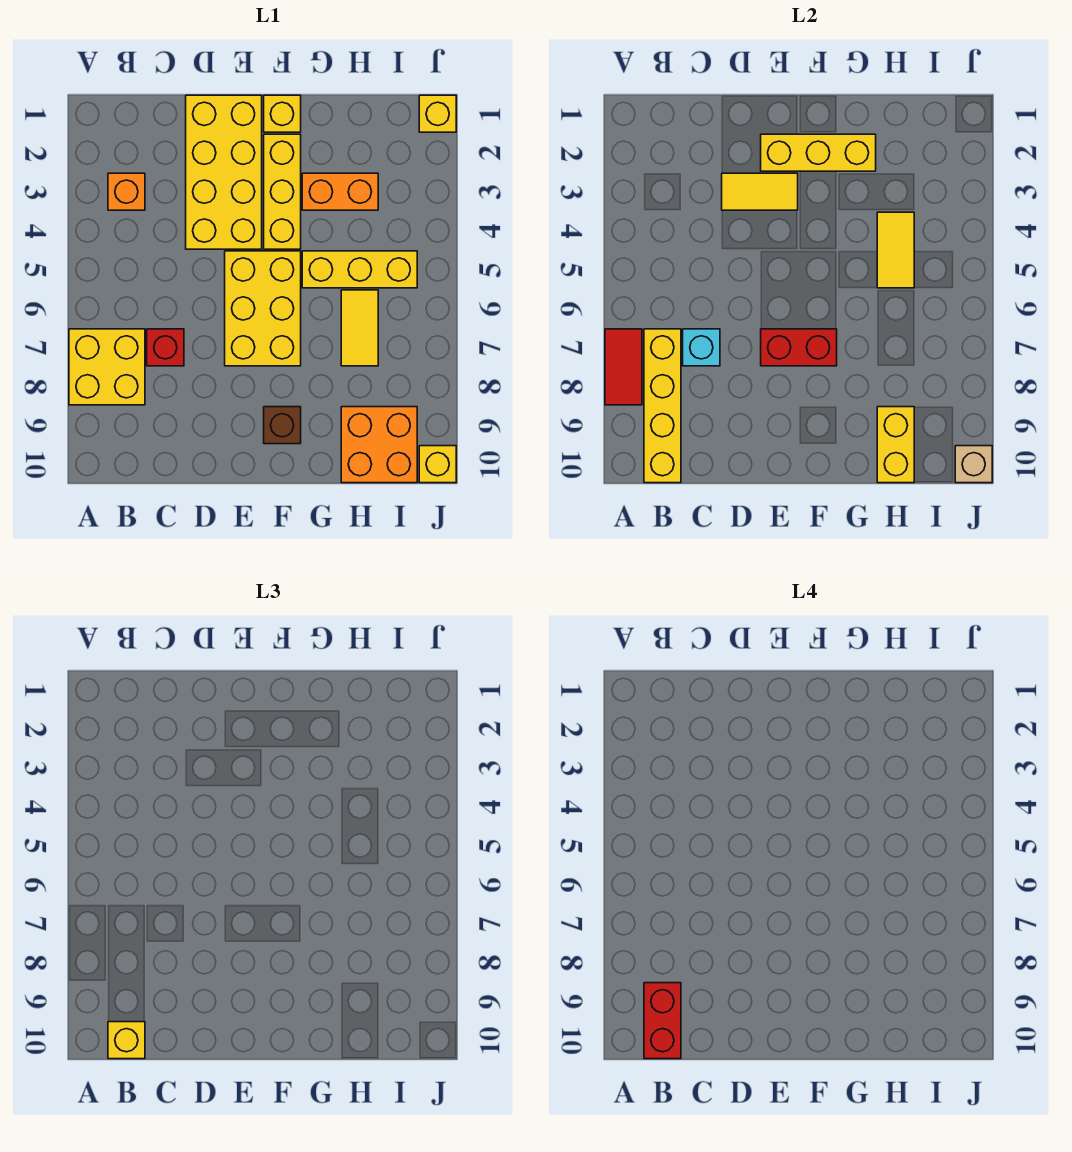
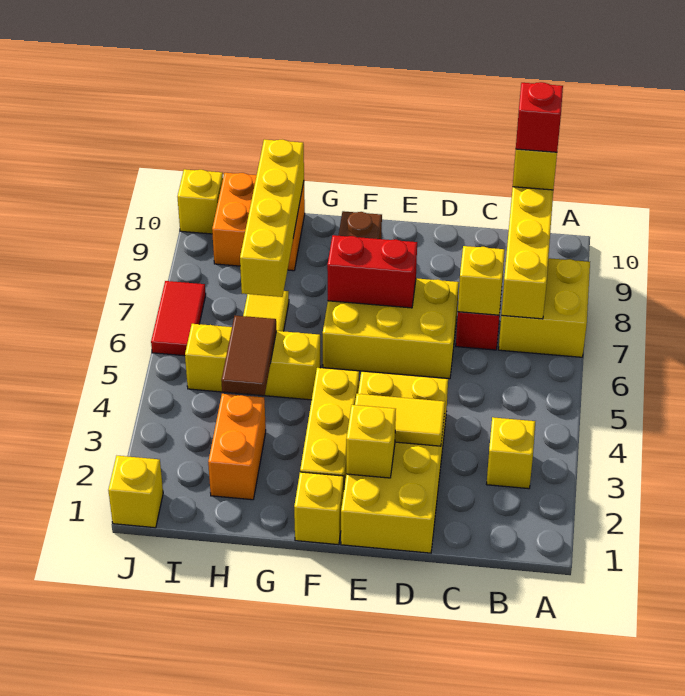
red 1x2 tile [605,329,642,405] -> red 1x2 tile moved to [151,281,206,356]
orange 1x1 brick [108,173,145,210] -> yellow 1x1 brick [487,417,535,489]
red 1x2 brick [644,983,681,1059] -> red 1x1 brick [516,82,563,152]
cyan 1x1 brick [683,329,720,366] -> yellow 1x1 brick [458,246,505,315]
yellow 1x3 brick [761,134,876,171] -> yellow 1x1 brick [346,405,396,478]
yellow 2x3 brick [225,251,301,366] -> yellow 2x3 brick turned to [323,278,459,379]
orange 1x2 brick [302,173,378,210] -> orange 1x2 brick turned to [208,394,266,500]
yellow 1x2 tile [877,212,914,288] -> brown 1x2 tile [221,315,276,395]
yellow 1x2 brick [877,407,914,483] -> yellow 1x4 brick [240,139,304,297]
tan 1x1 brick [955,446,992,483] -> none

